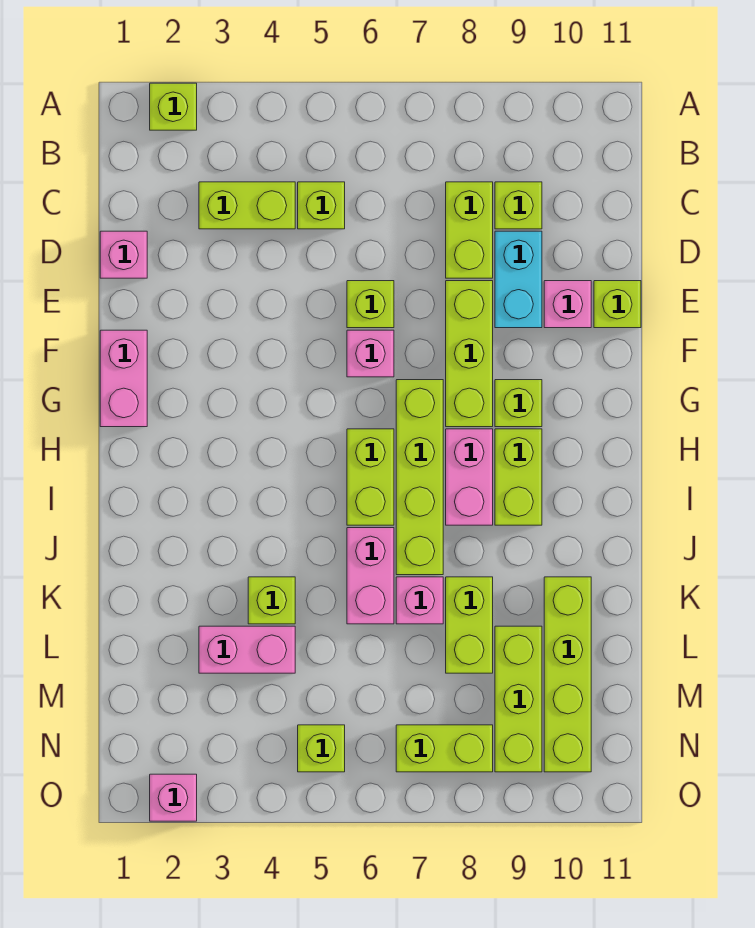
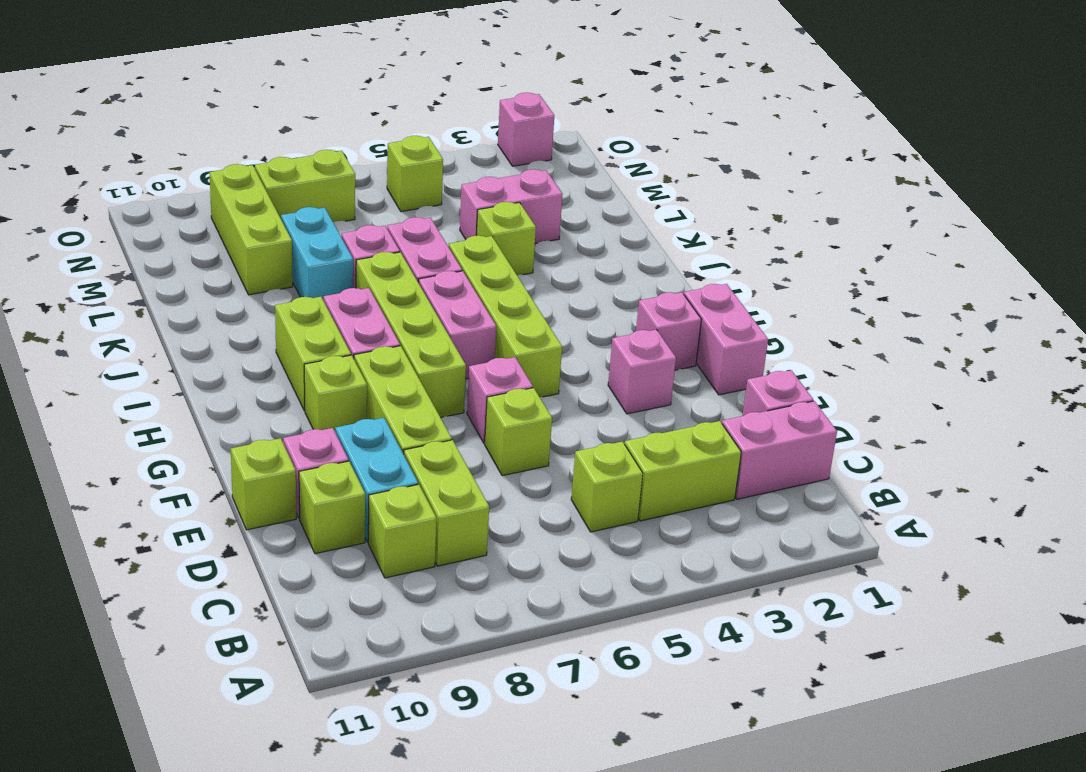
lime 1x1 brick [150,83,197,130] -> lime 1x1 brick moved to [299,461,365,554]
none -> pink 1x2 brick [722,401,837,499]
none -> pink 1x1 brick [608,330,676,414]
none -> pink 1x1 brick [636,292,701,370]
lime 1x2 brick [347,429,394,525] -> pink 1x2 brick [418,271,496,379]
lime 1x2 brick [446,577,493,673] -> cyan 1x2 brick [281,207,353,301]
lime 1x4 brick [544,577,591,772] -> lime 1x4 brick moved to [449,236,562,397]

